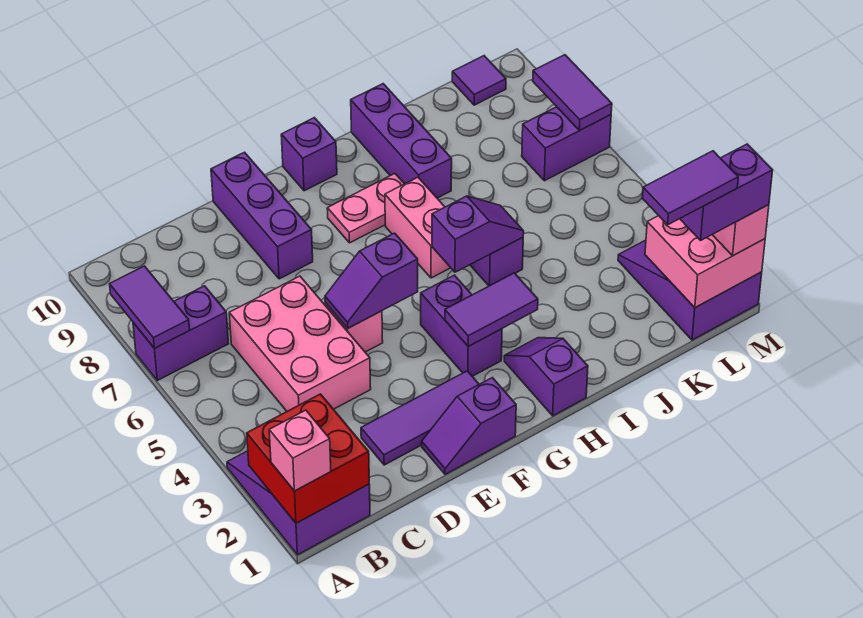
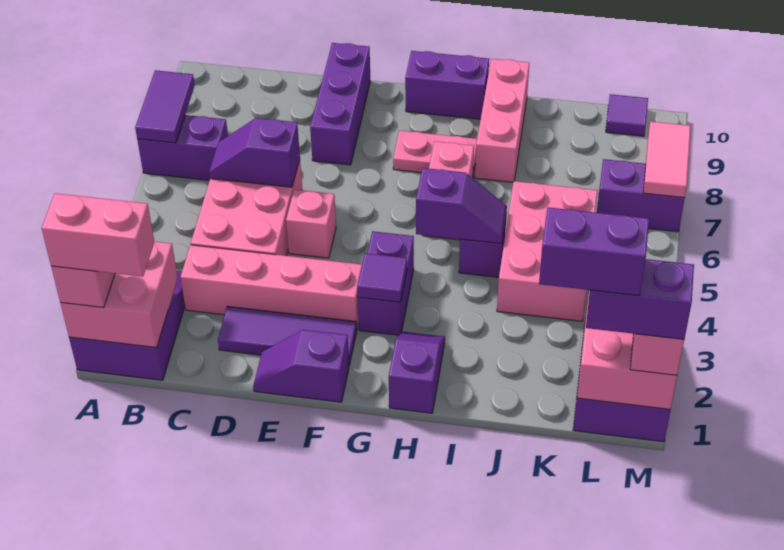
red 2x2 brick [247,394,369,523] -> pink 2x2 brick [60,241,178,348]
none -> pink 1x2 brick [42,193,154,277]
none -> pink 1x4 brick [180,245,362,328]
purple 1x2 slope [325,233,418,328] -> purple 1x2 slope moved to [209,118,300,187]
purple 1x2 tile [445,273,538,346] -> purple 1x1 tile [357,253,407,302]
purple 1x1 brick [281,118,337,191] -> purple 1x2 brick [405,51,489,119]
purple 1x3 brick [351,84,452,198] -> pink 1x3 brick [475,59,529,182]
none -> pink 2x3 brick [497,181,598,321]
purple 1x2 tile [642,151,738,225] -> purple 1x2 brick [539,207,649,296]
purple 1x2 tile [533,55,612,130] -> pink 1x2 tile [643,121,691,198]

